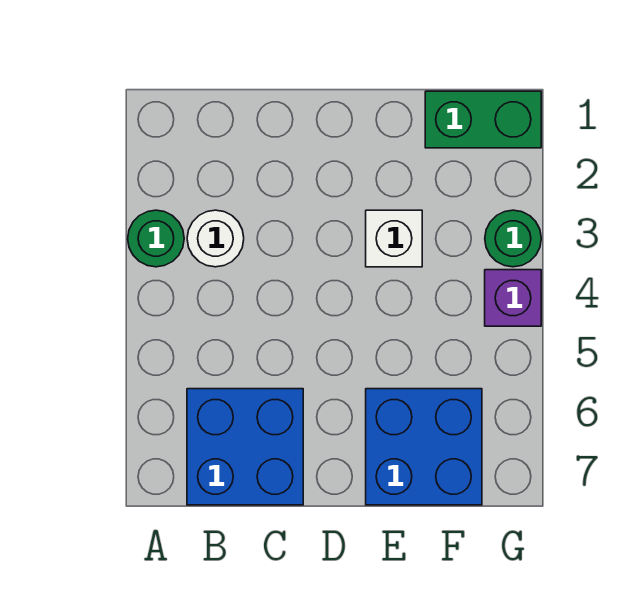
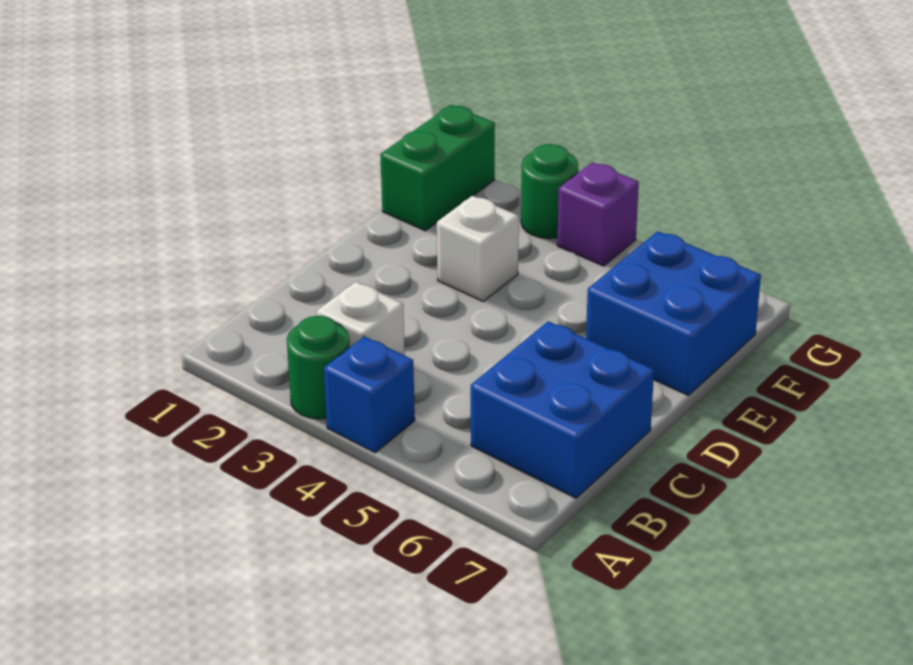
none -> blue 1x1 brick [324,337,415,453]
white 1x1 round brick [187,210,244,267] -> white 1x1 brick [317,282,405,356]

